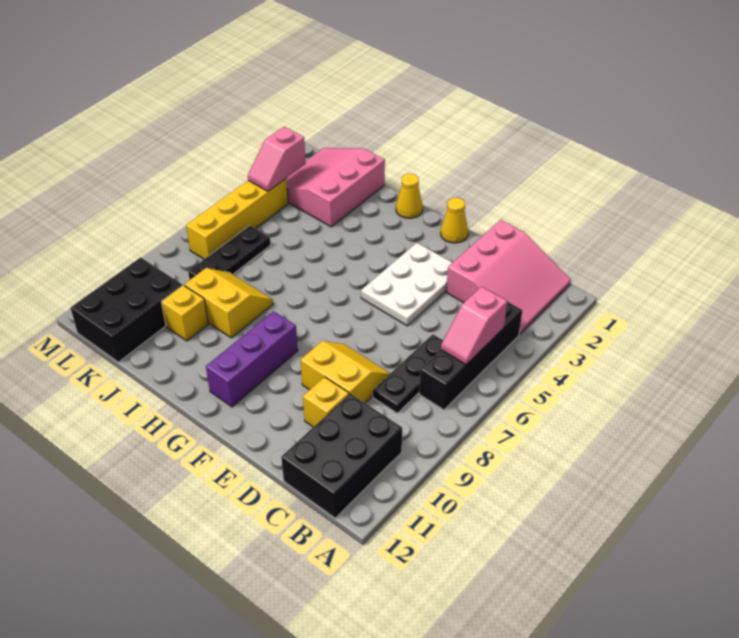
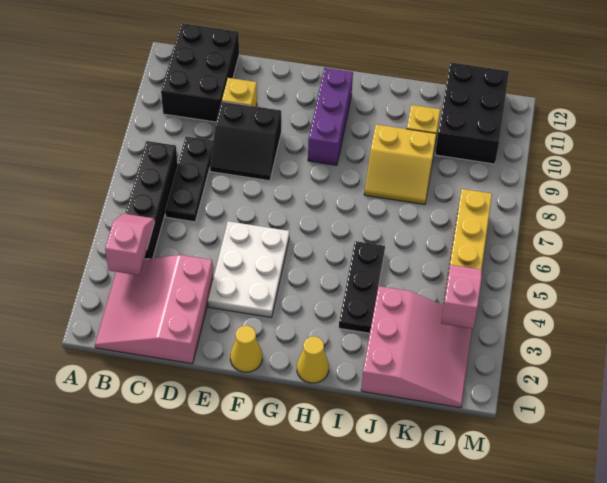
pink 1x2 slope [441,287,507,364] -> pink 1x2 slope moved to [105,214,154,275]
yellow 2x2 slope [301,341,390,403] -> black 2x2 slope [210,102,281,181]
black 1x3 plate [188,225,270,280] -> black 1x3 plate moved to [339,241,385,333]

